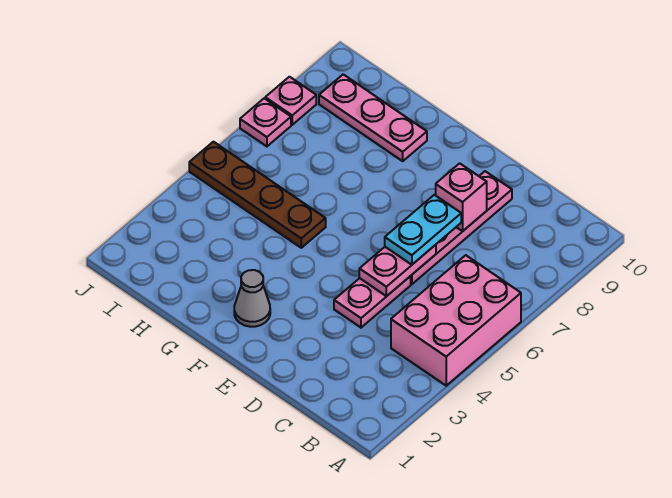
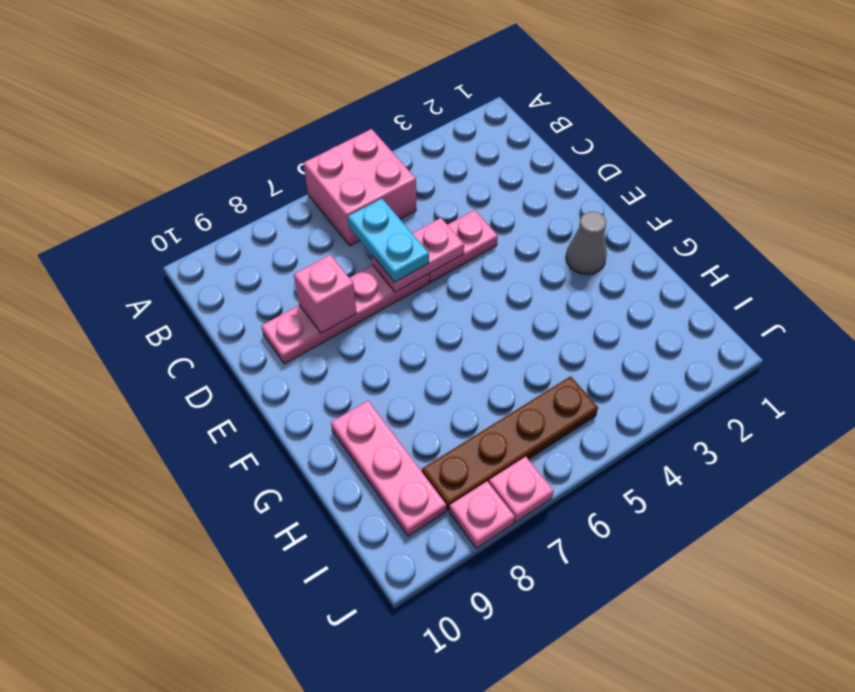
pink 2x3 brick [391,255,521,386] -> pink 2x2 brick [304,129,416,246]
cyan 1x2 plate [385,195,461,265] -> cyan 1x2 plate turned to [348,199,429,282]
brown 1x4 plate [189,142,326,248] -> brown 1x4 plate turned to [422,376,598,511]

